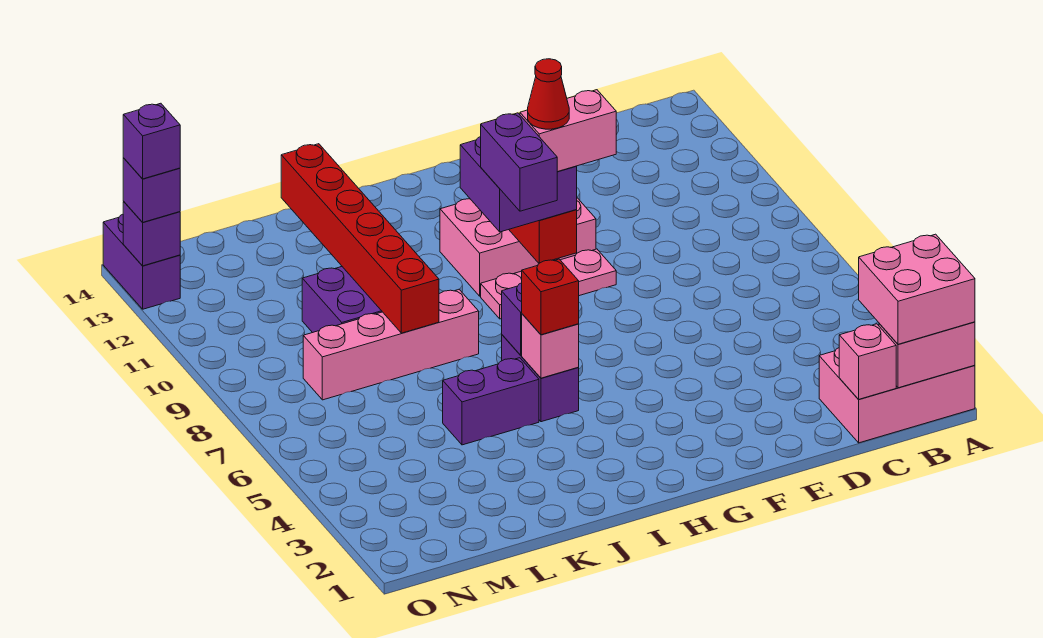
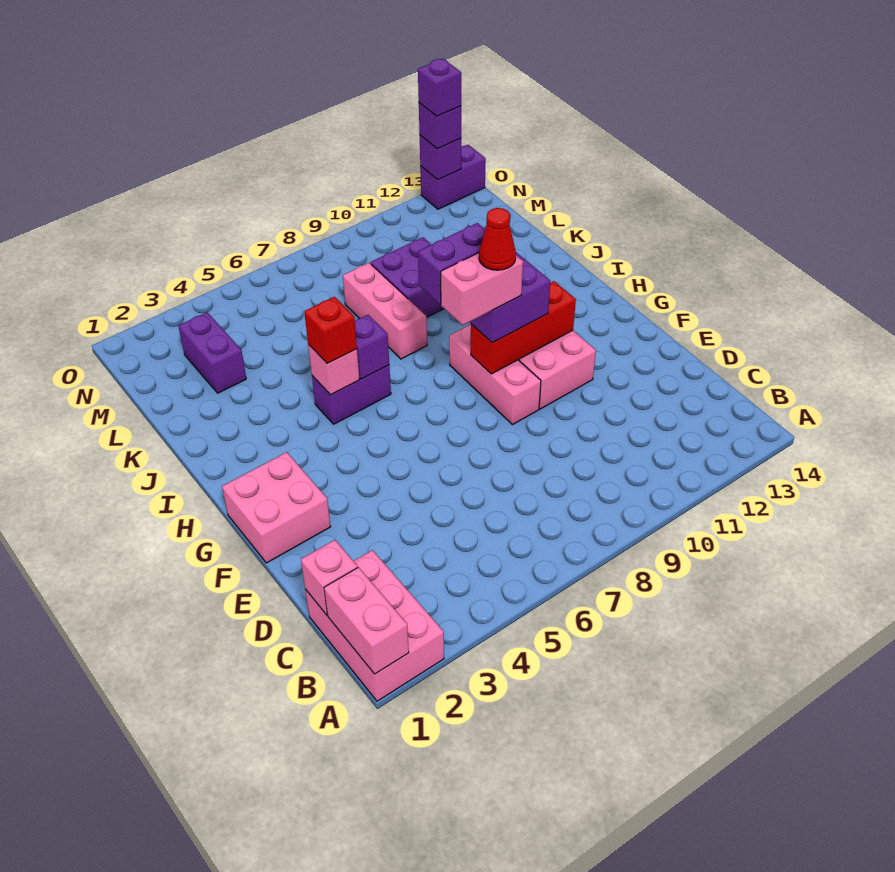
pink 2x2 brick [859,234,975,344] -> pink 2x2 brick moved to [222,452,331,563]
pink 1x3 plate [481,249,616,319] -> pink 1x3 brick [449,325,541,425]
pink 1x2 brick [520,90,616,172] -> pink 1x2 brick turned to [441,253,523,325]
purple 1x2 brick [443,358,539,445] -> purple 1x2 brick moved to [178,312,246,393]
pink 1x4 brick [303,289,479,400] -> pink 1x3 brick [343,263,427,359]
red 1x6 brick [281,144,439,333] -> none

